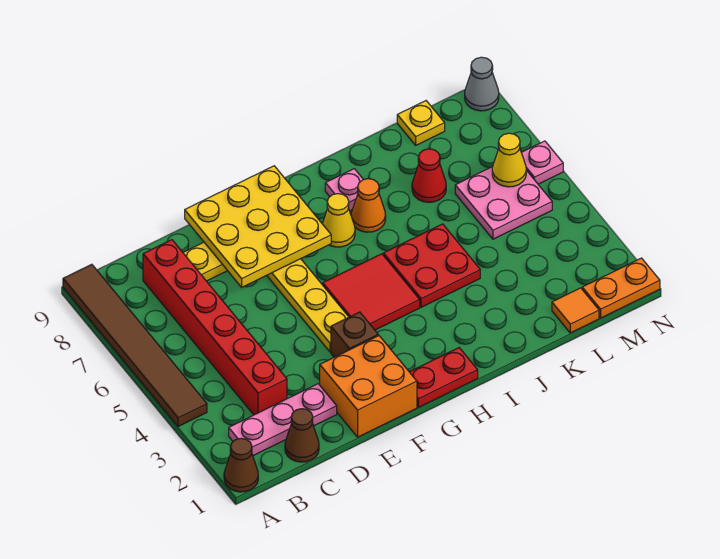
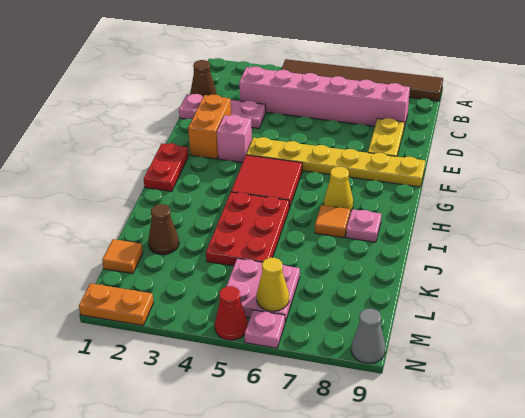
brown 1x1 cone [224,438,258,492] -> brown 1x1 cone moved to [148,204,179,254]
pink 1x3 plate [229,384,337,456] -> pink 1x3 plate turned to [179,94,266,128]
red 1x6 brick [143,240,287,415] -> pink 1x6 brick [239,67,410,127]
orange 2x2 brick [320,336,417,437] -> orange 1x2 brick [188,95,231,159]
yellow 3x3 plate [185,166,331,287] -> none
brown 1x1 brick [331,312,378,357] -> pink 1x1 brick [217,115,252,163]
red 2x2 plate [383,224,480,307] -> red 2x3 plate [206,192,289,266]
orange 1x1 cone [351,179,386,232] -> orange 1x1 tile [315,205,350,238]
red 1x1 cone [412,149,446,202] -> red 1x1 cone moved to [215,286,248,340]
yellow 1x1 plate [397,101,445,145] -> none
orange 1x2 plate [582,258,660,318] -> orange 1x2 plate turned to [79,283,154,325]

